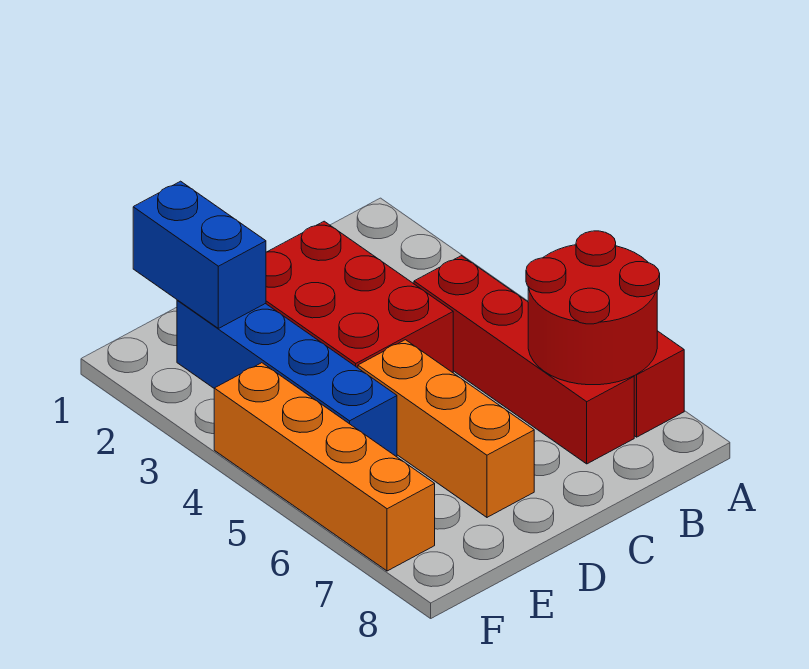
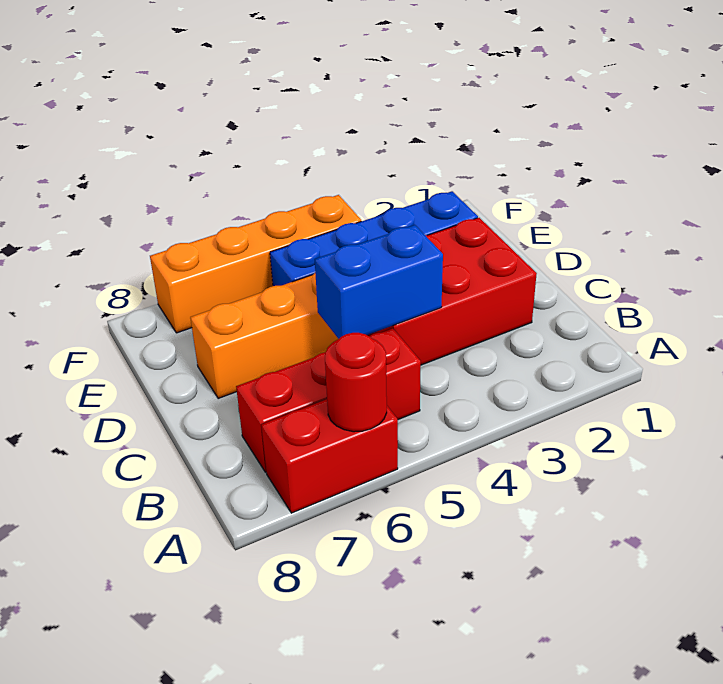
red 2x2 round brick [526,231,660,385] -> red 1x1 round brick [325,333,387,432]
red 1x4 brick [414,256,634,464] -> red 1x3 brick [236,328,421,472]
blue 1x2 brick [133,181,266,328] -> blue 1x2 brick moved to [315,225,443,339]

